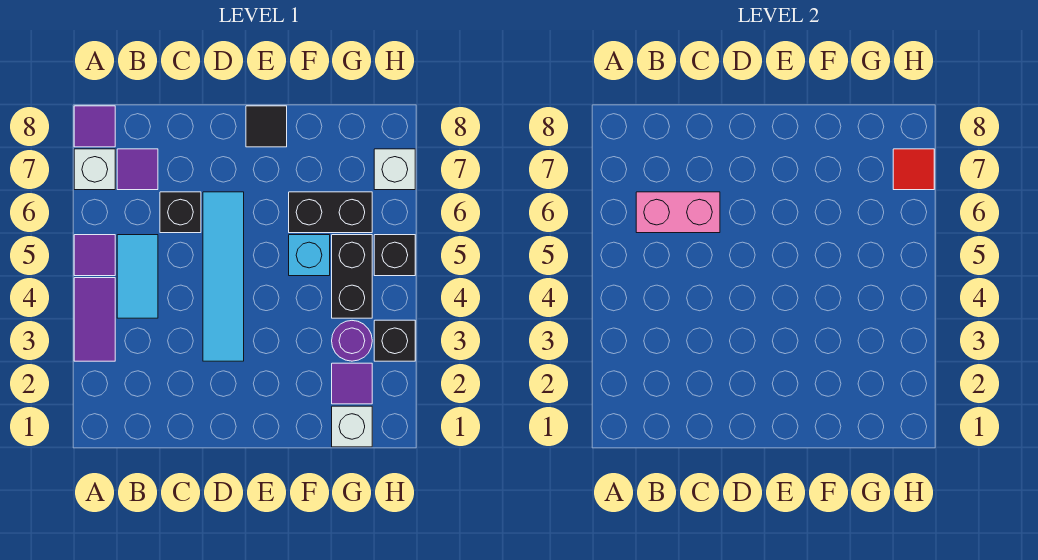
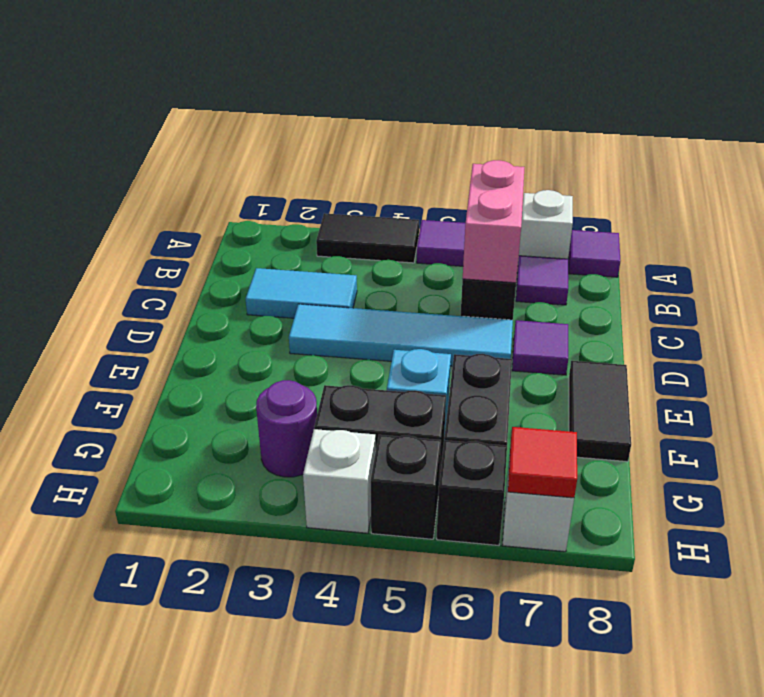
purple 1x2 tile [74,278,115,361] -> black 1x2 tile [316,213,419,263]
cyan 1x2 tile [117,235,158,318] -> cyan 1x2 tile moved to [246,268,357,318]
black 1x1 tile [246,106,287,147] -> black 1x2 tile [569,361,631,462]
white 1x1 brick [332,406,372,447] -> white 1x1 brick moved to [303,429,376,533]
purple 1x1 tile [332,363,372,404] -> purple 1x1 tile moved to [512,320,568,375]
black 1x1 brick [374,320,415,361] -> black 1x1 brick moved to [437,440,507,545]

